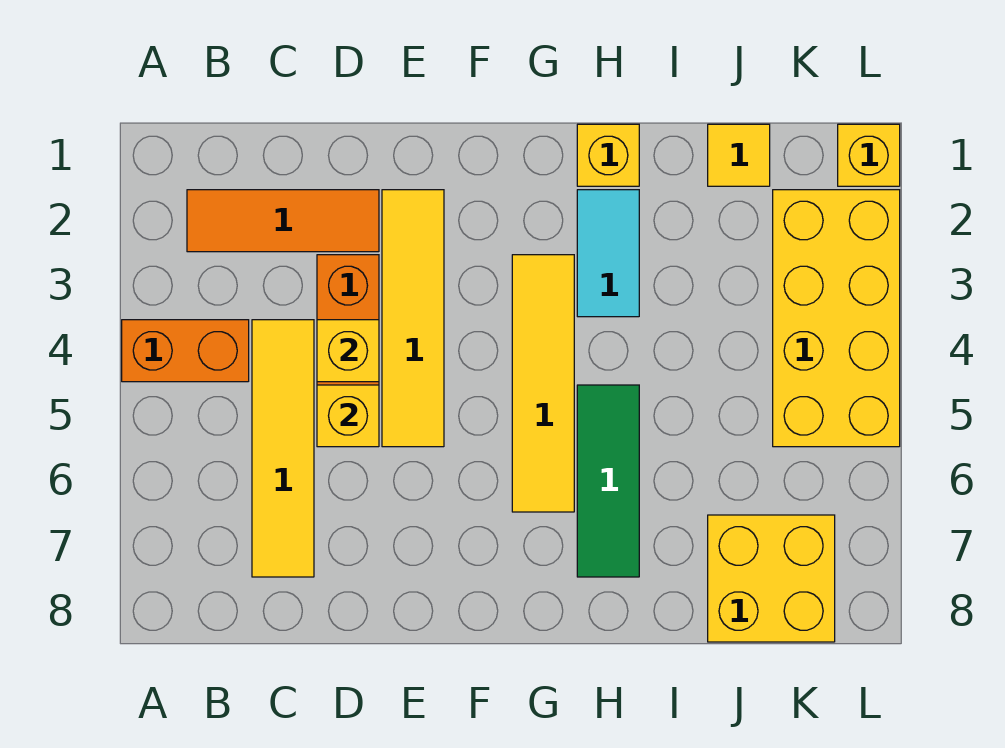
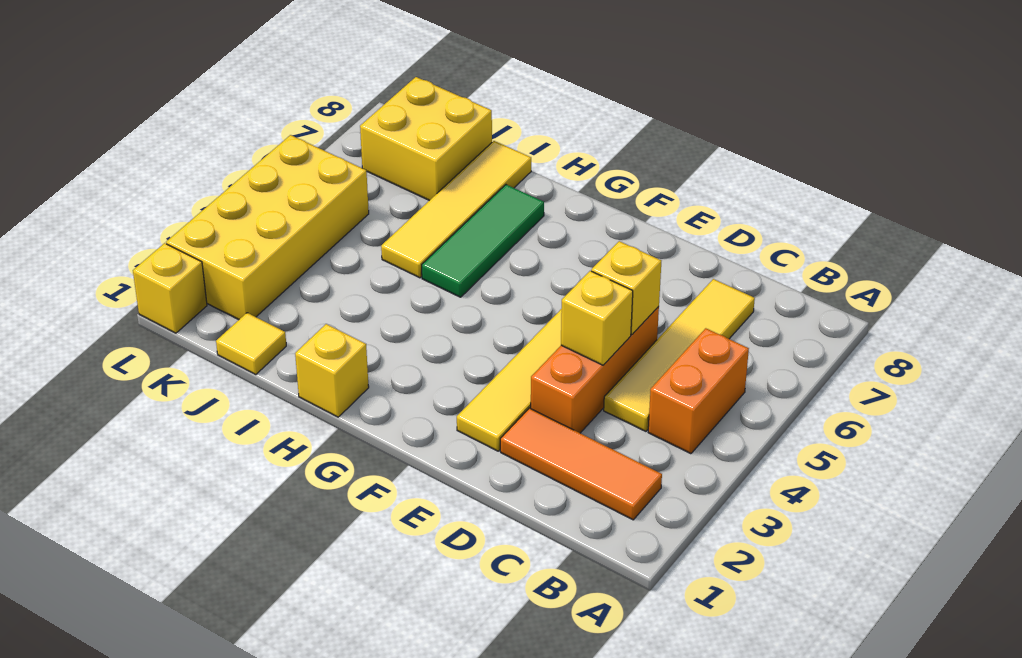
orange 1x2 brick [122,320,249,382] -> orange 1x2 brick turned to [648,328,749,454]
yellow 1x4 tile [512,255,574,512] -> yellow 1x4 tile moved to [381,141,531,278]
cyan 1x2 tile [577,190,639,317] -> none

